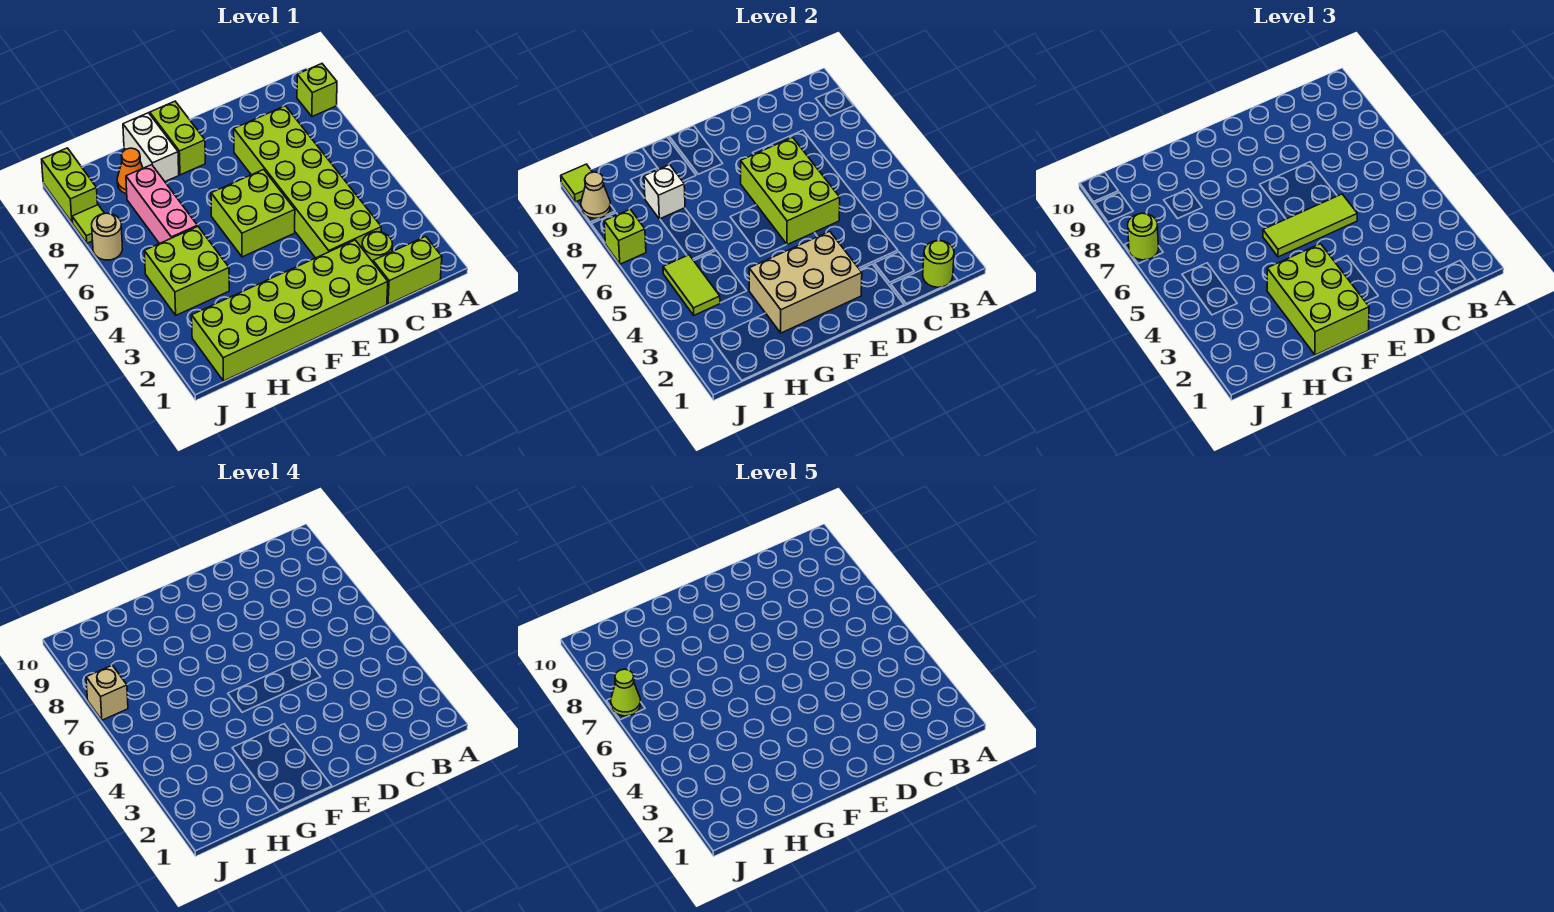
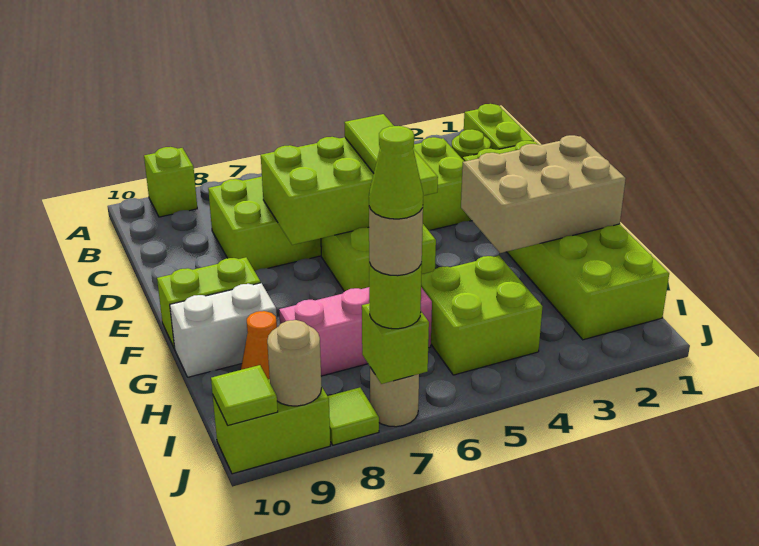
lime 1x1 round brick [923,241,954,287] -> none
tan 2x3 brick [749,231,862,333] -> tan 2x3 brick turned to [461,135,626,253]
lime 2x3 brick [1267,244,1369,355] -> none
white 1x1 brick [644,165,685,219] -> none
lime 1x2 tile [663,255,720,315] -> none
tan 1x1 brick [86,665,128,720] -> tan 1x1 round brick [369,207,423,276]
tan 1x1 cone [581,172,610,218] -> tan 1x1 round brick [267,320,322,406]

